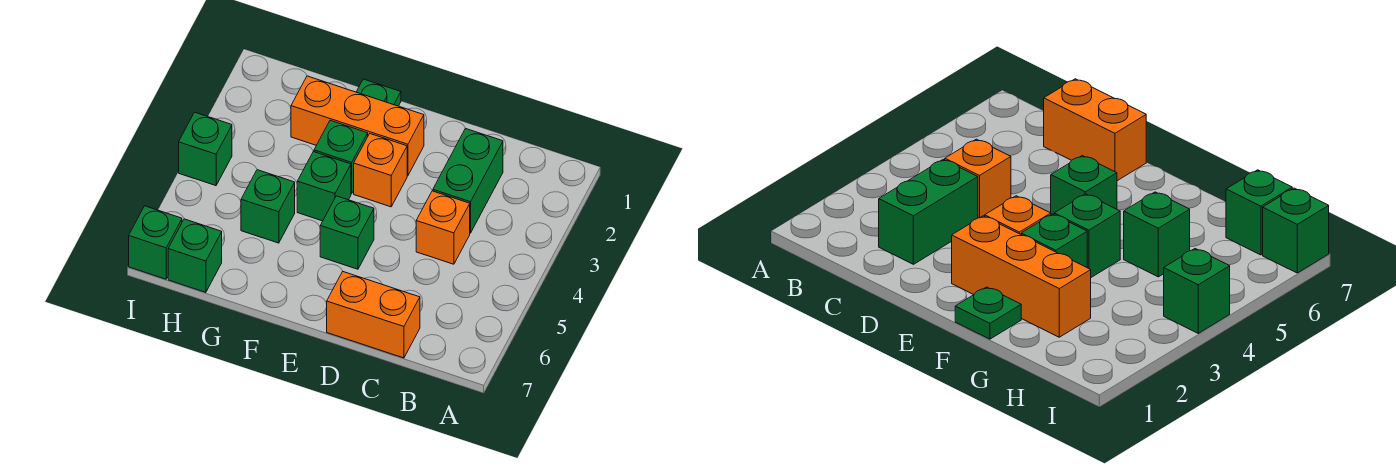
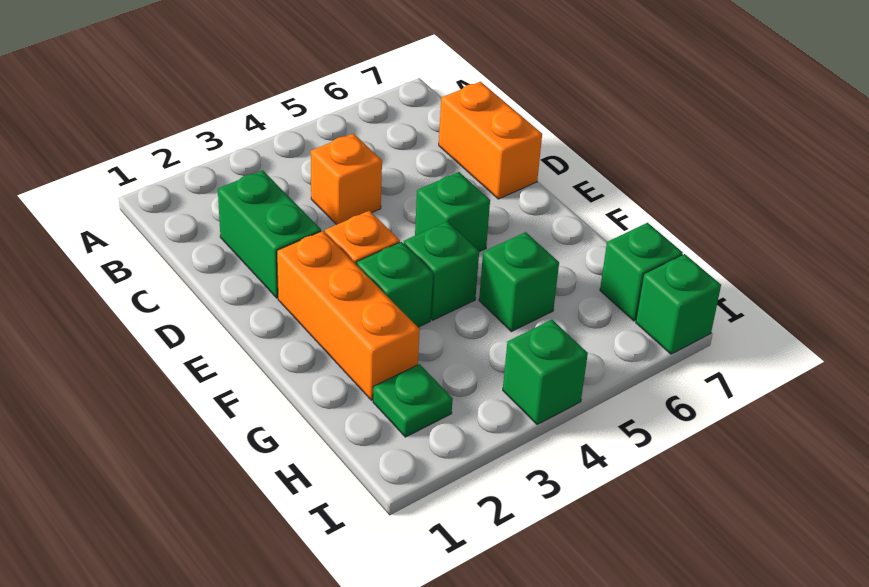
green 1x2 brick [433,128,503,233] -> green 1x2 brick turned to [218,170,321,298]
green 1x1 plate [357,79,401,106] -> green 1x1 plate moved to [373,364,453,437]

